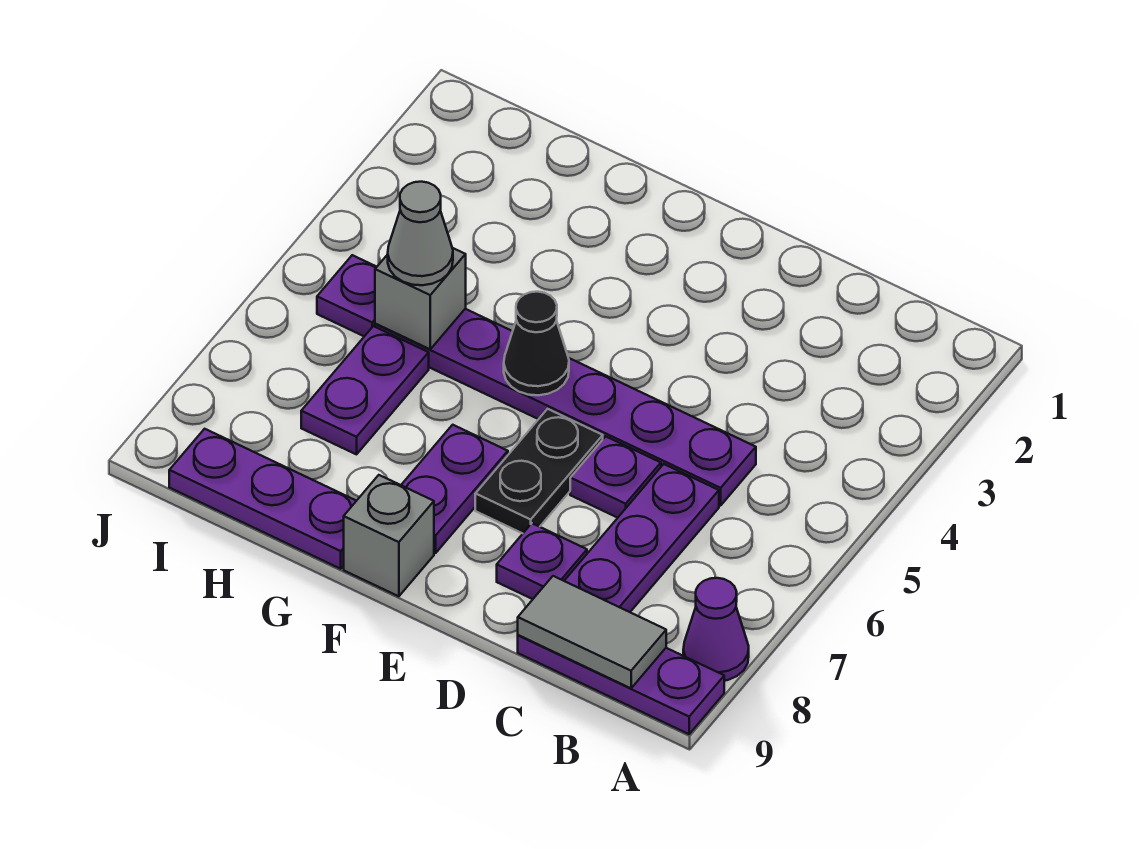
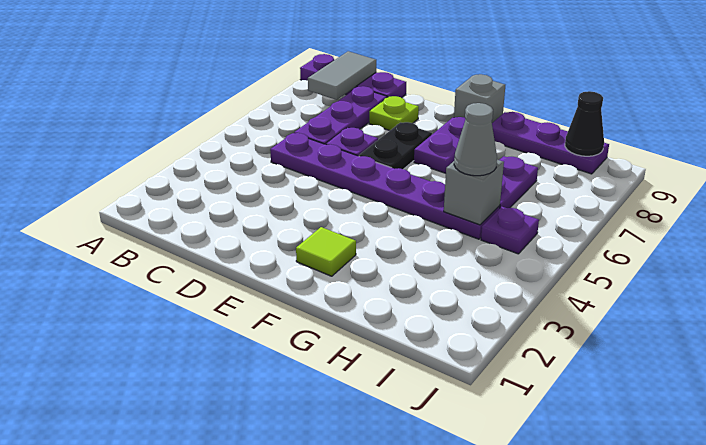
purple 1x1 cone [683,578,749,681] -> none
grey 1x2 tile [518,576,666,688] -> grey 1x2 tile turned to [308,51,376,100]
purple 1x1 plate [497,523,587,599] -> lime 1x1 plate [369,96,419,131]
none -> lime 1x1 tile [296,227,356,276]
black 1x1 cone [504,292,569,395] -> black 1x1 cone moved to [565,91,604,156]

